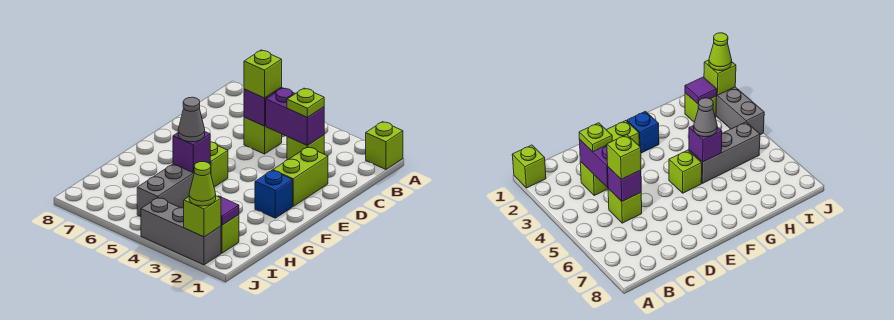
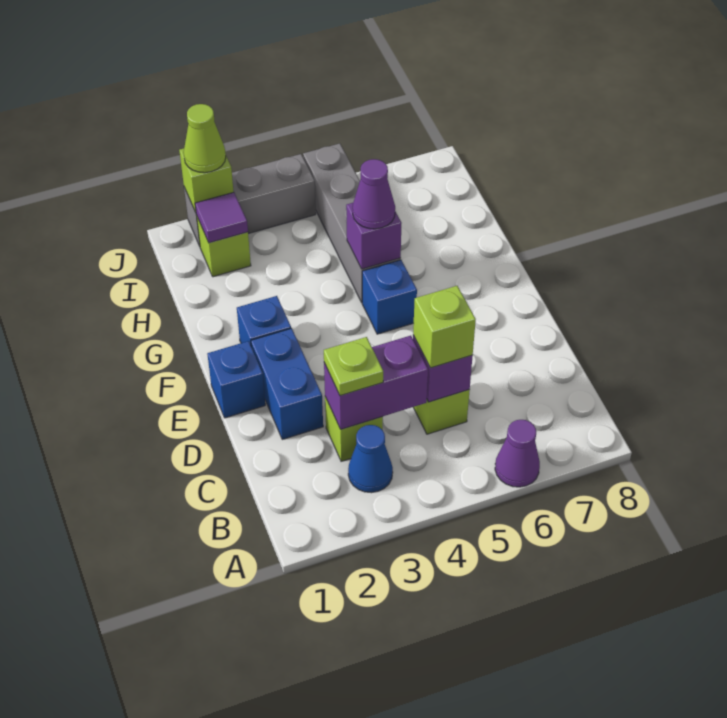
lime 1x1 brick [366,122,403,169] -> none
none -> purple 1x1 cone [495,420,540,487]
none -> blue 1x1 cone [348,425,393,493]
lime 1x2 brick [273,147,328,206] -> blue 1x2 brick [251,328,323,439]
none -> blue 1x1 brick [207,341,265,418]
lime 1x1 brick [210,142,228,187] -> blue 1x1 brick [362,260,417,334]
grey 1x3 brick [137,162,210,217] -> grey 1x4 brick [303,143,401,302]
grey 1x1 cone [178,97,205,142] -> purple 1x1 cone [353,159,395,229]

